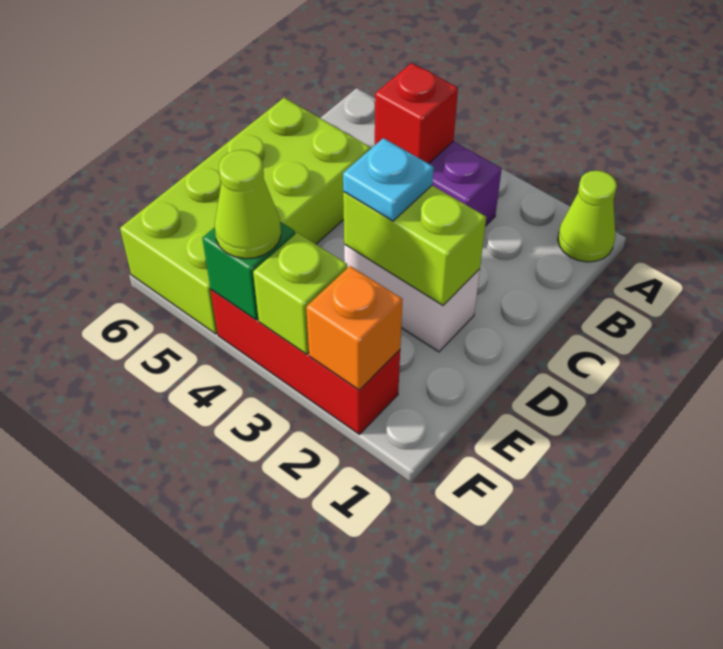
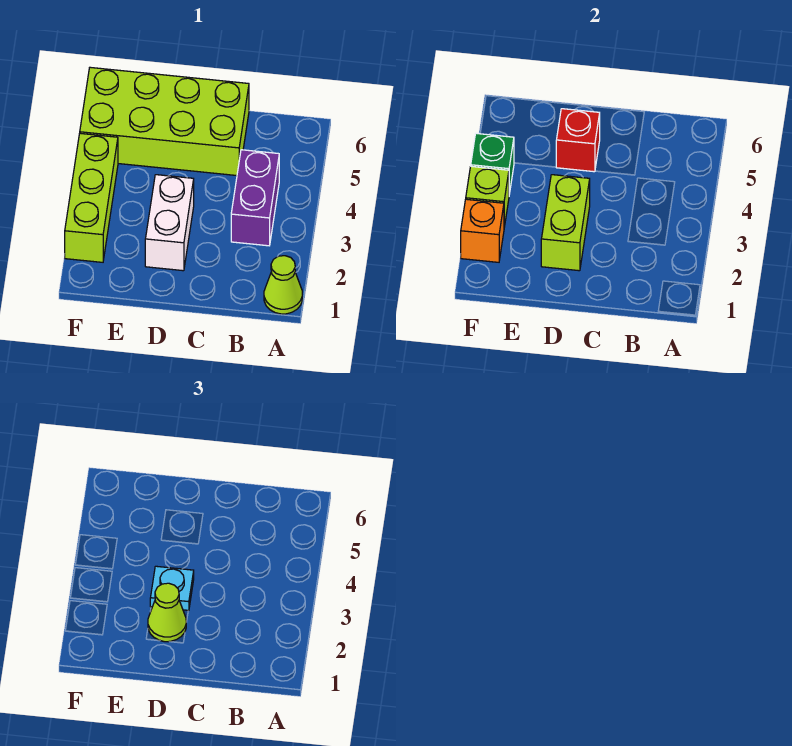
red 1x1 brick [375,63,458,164] -> red 1x1 brick moved to [556,109,600,172]
red 1x3 brick [211,290,400,434] -> lime 1x3 brick [65,133,118,262]
lime 1x1 cone [215,150,281,259] -> lime 1x1 cone moved to [148,583,186,642]

